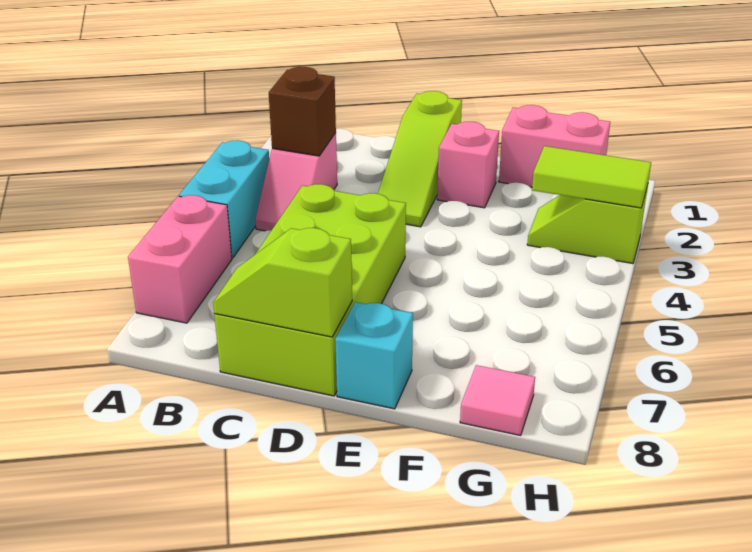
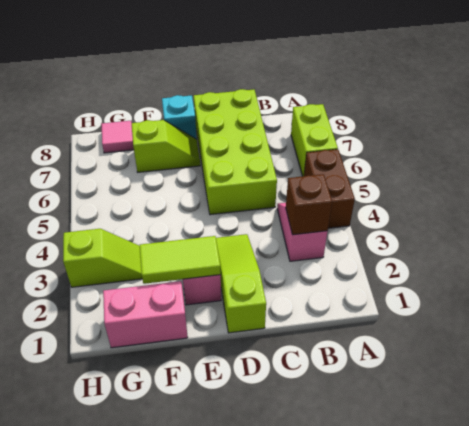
cyan 1x2 brick [179,140,269,258] -> brown 1x2 brick [304,149,355,228]
pink 1x2 brick [128,195,232,323] -> lime 1x2 brick [291,104,338,176]
lime 1x2 slope [213,228,352,337] -> lime 1x2 slope moved to [132,120,200,172]
lime 1x2 tile [532,146,651,208] -> lime 1x2 tile moved to [140,236,221,284]

